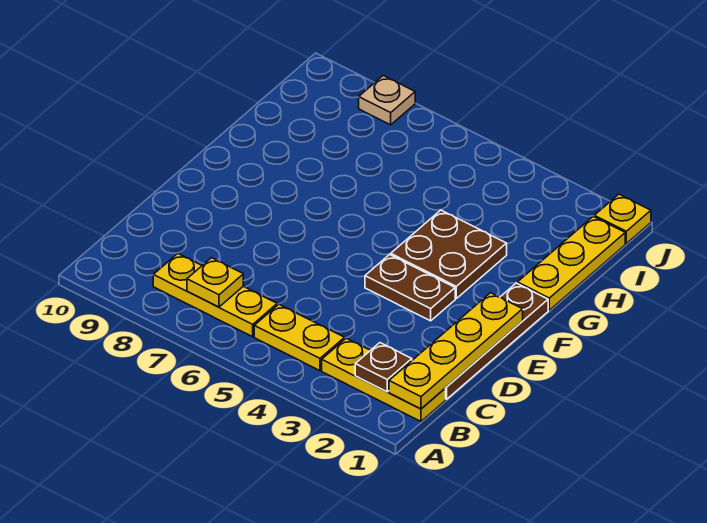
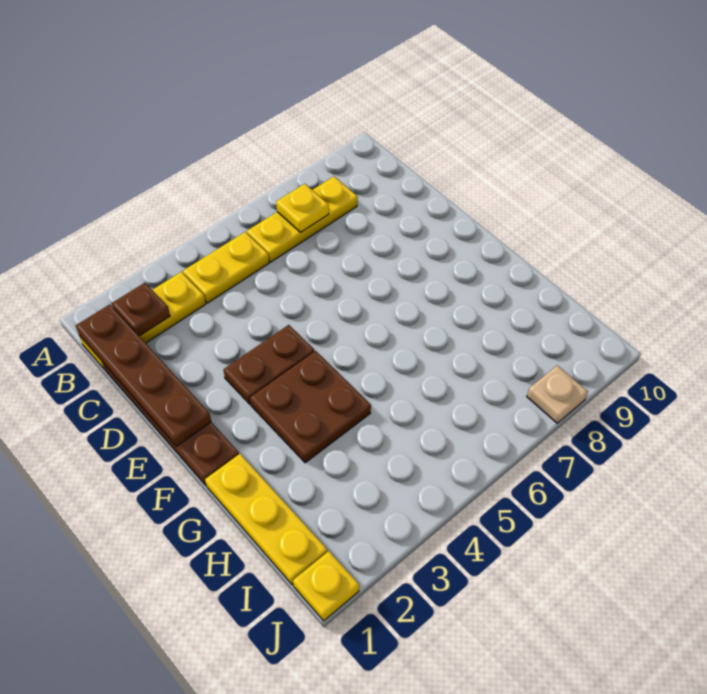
yellow 1x4 plate [389,293,523,409] -> brown 1x4 plate [76,305,211,446]

